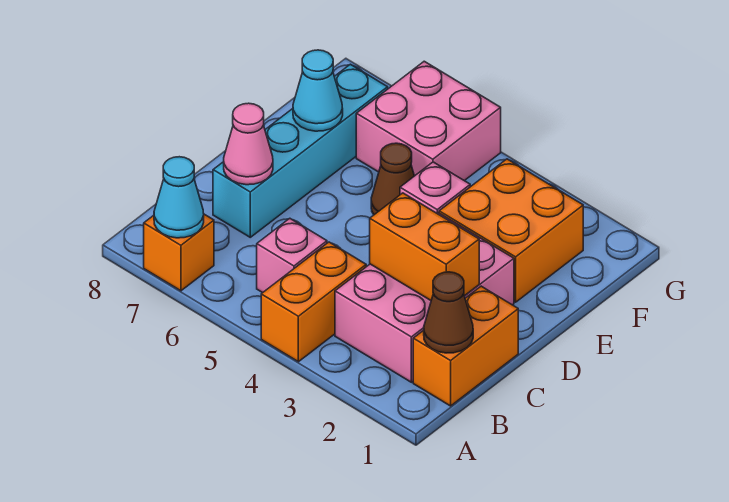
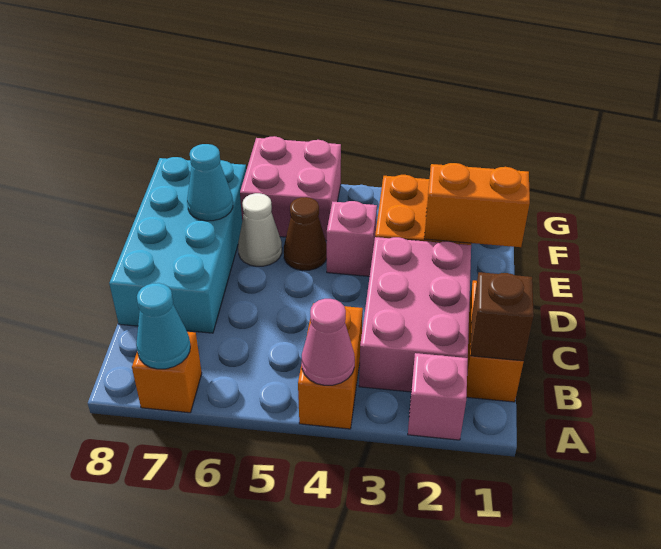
brown 1x1 cone [424,272,473,353] -> brown 1x1 brick [471,272,534,361]
pink 1x1 brick [257,218,327,293] -> pink 1x1 brick moved to [408,353,468,440]
orange 1x2 brick [370,193,479,300] -> orange 1x2 brick moved to [424,163,530,247]
cyan 1x4 brick [213,64,388,237] -> cyan 2x4 brick [109,157,246,333]
pink 1x1 cone [224,103,273,185] -> pink 1x1 cone moved to [302,299,355,385]
none -> white 1x1 cone [238,193,282,266]

